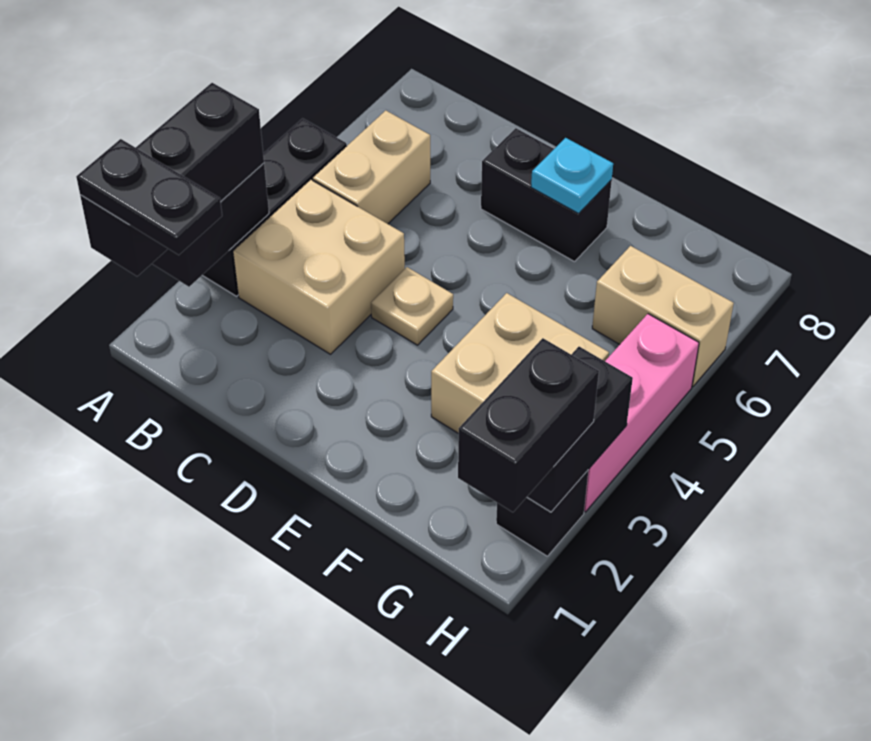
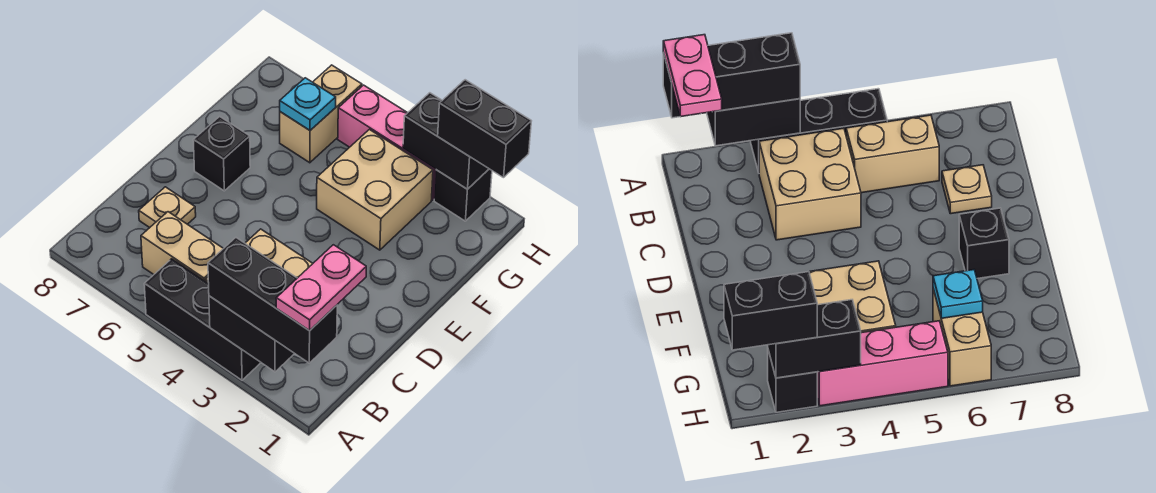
black 1x2 plate [76,139,222,255] -> pink 1x2 plate [276,245,366,331]
tan 1x1 plate [371,267,453,345] -> tan 1x1 plate moved to [139,187,196,228]
black 1x2 brick [481,128,612,262] -> black 1x1 brick [193,117,250,191]
cyan 1x1 plate [531,138,613,213] -> cyan 1x1 plate moved to [280,78,336,130]

